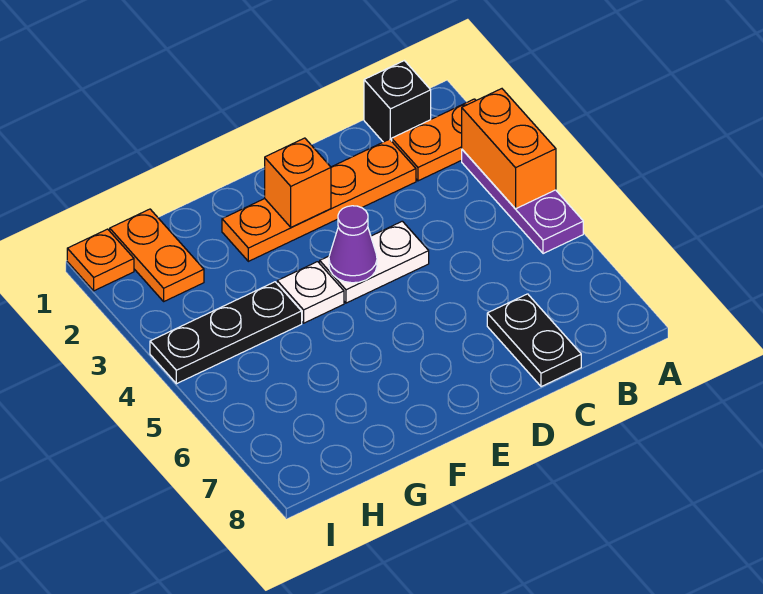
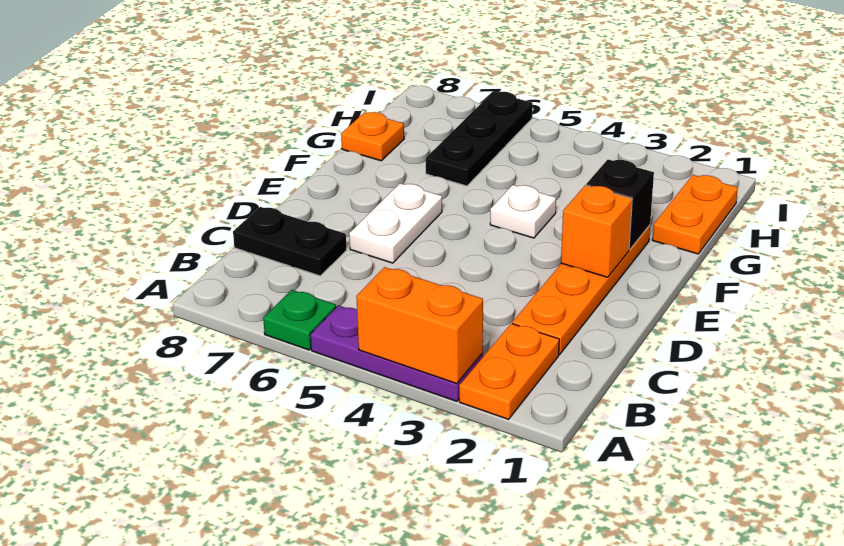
none -> green 1x1 plate [263,290,336,350]
black 1x1 brick [364,61,431,142] -> black 1x1 brick moved to [586,160,654,250]
white 1x2 plate [320,221,429,303] -> white 1x2 plate moved to [349,183,442,263]
purple 1x1 cone [329,206,377,283] -> none
black 1x3 plate [150,282,302,384] -> black 1x3 plate moved to [426,92,533,186]
orange 1x2 plate [110,209,204,301] -> orange 1x2 plate turned to [652,175,738,254]
orange 1x1 plate [67,229,134,291] -> orange 1x1 plate moved to [341,112,404,161]

